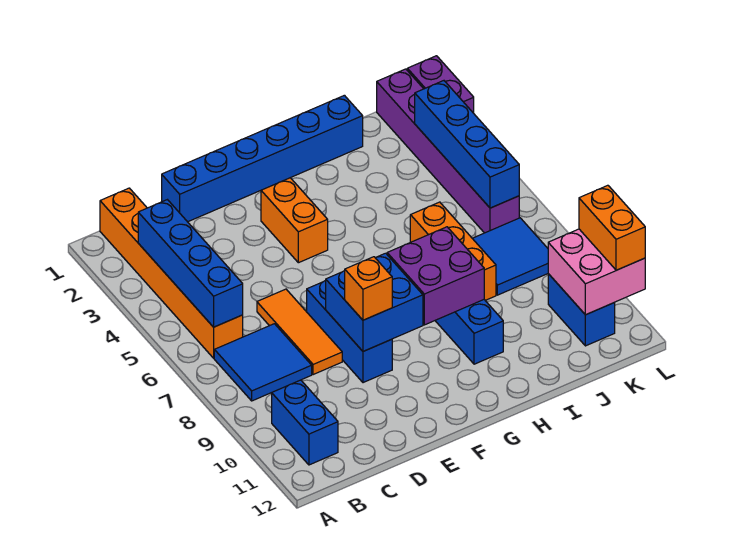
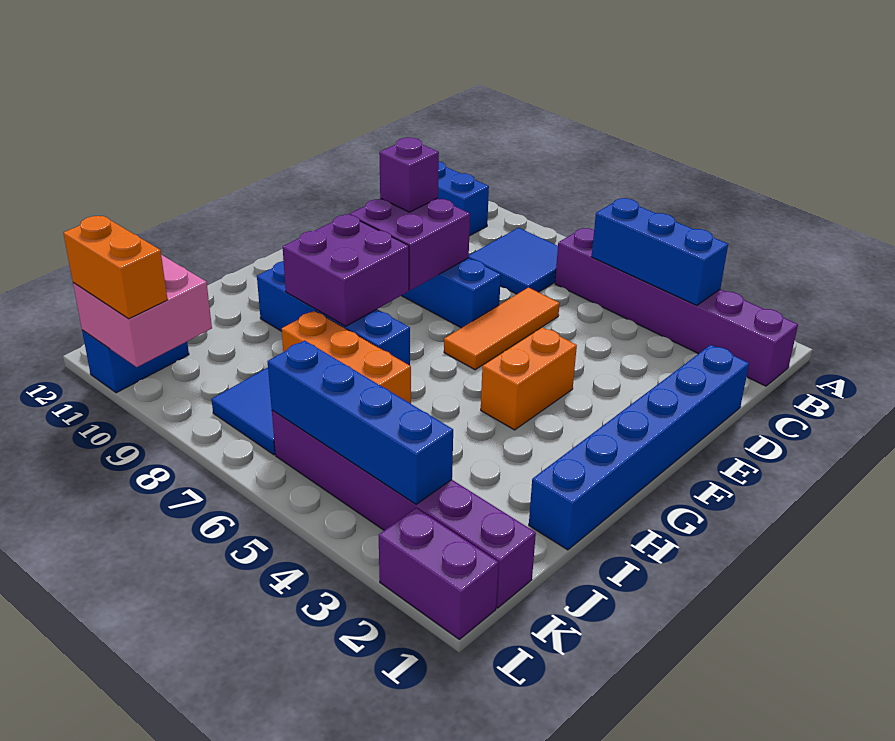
orange 1x6 brick [100,188,243,358] -> purple 1x6 brick [555,228,798,386]
blue 1x4 brick [138,200,243,327] -> blue 1x3 brick [592,198,728,305]
orange 1x3 tile [257,289,342,375] -> orange 1x3 tile turned to [444,288,560,370]
blue 2x2 brick [326,253,423,351] -> purple 2x2 brick [349,198,470,290]
orange 1x1 brick [345,257,392,320] -> purple 1x1 brick [379,138,439,212]
orange 1x2 brick [261,178,328,263] -> orange 1x2 brick turned to [481,327,577,430]
blue 1x2 brick [548,274,615,346] -> blue 1x2 brick turned to [82,330,189,393]

